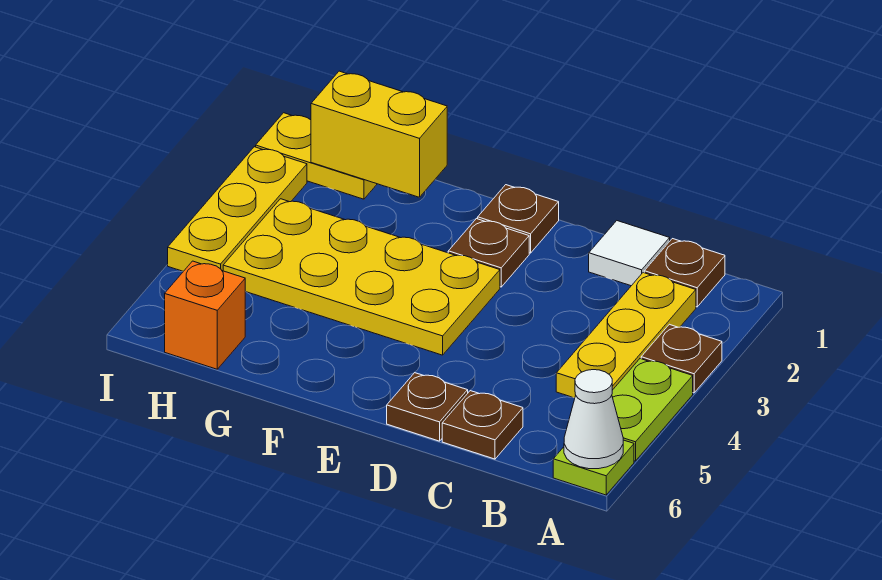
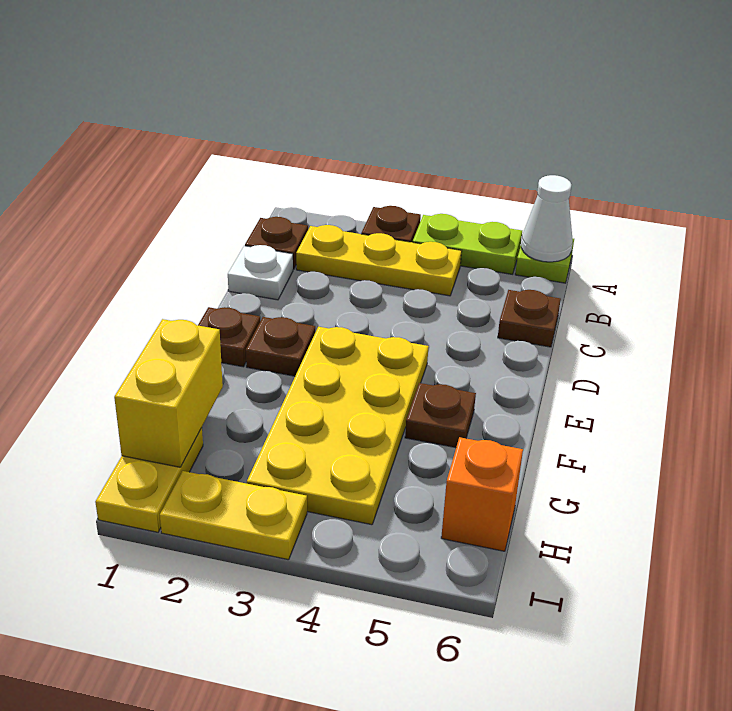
white 1x1 tile [589,221,670,286] -> white 1x1 plate [228,245,293,300]
brown 1x1 plate [387,373,468,441] -> brown 1x1 plate moved to [405,383,476,448]
yellow 1x3 plate [168,147,307,271] -> yellow 1x2 plate [160,471,307,560]

